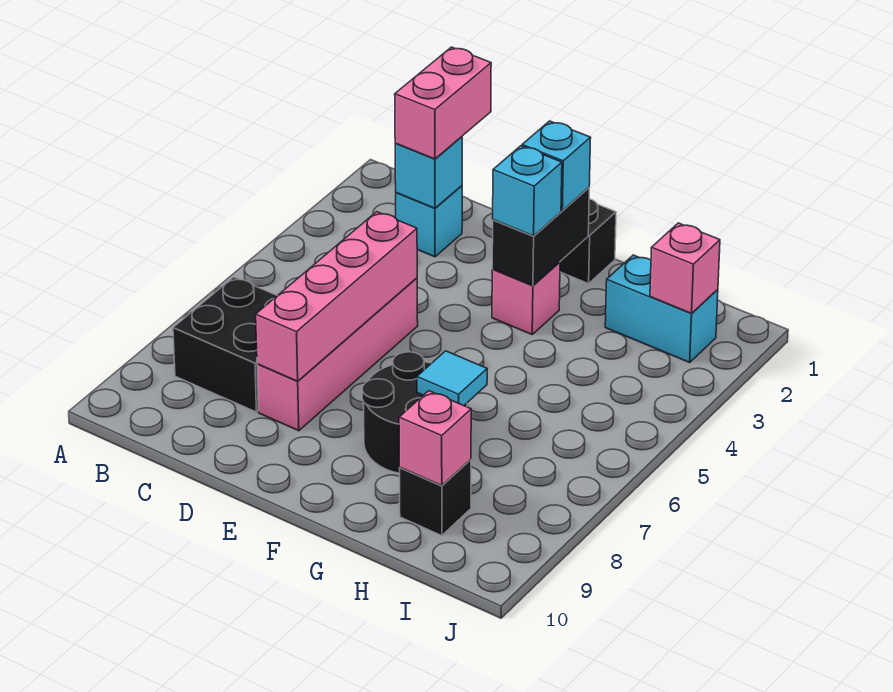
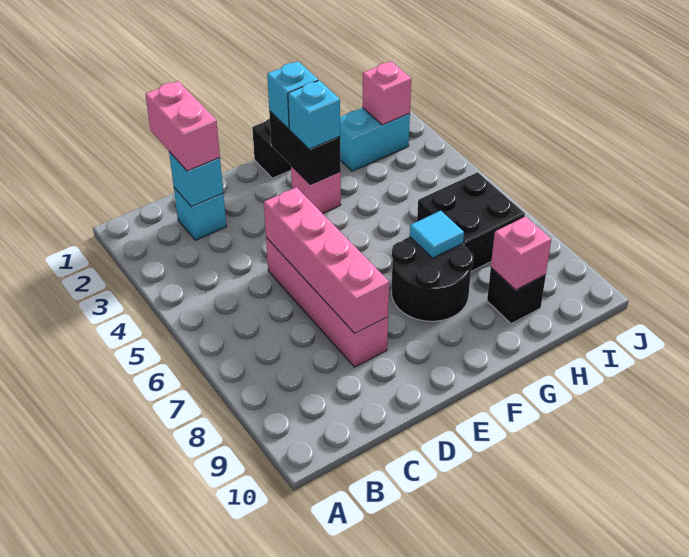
black 2x2 brick [173,277,277,412] -> black 2x2 brick moved to [417,172,525,271]

